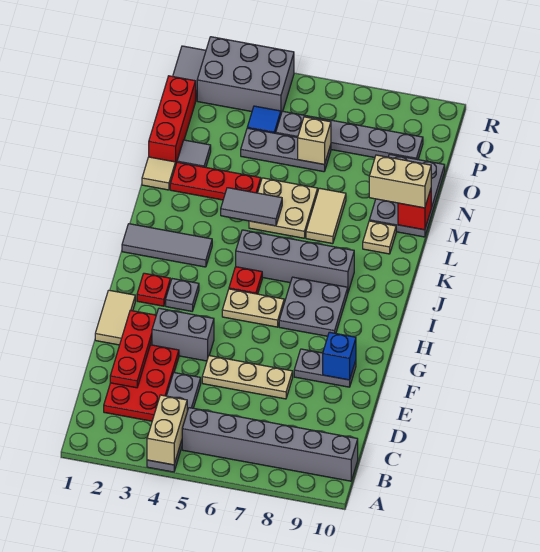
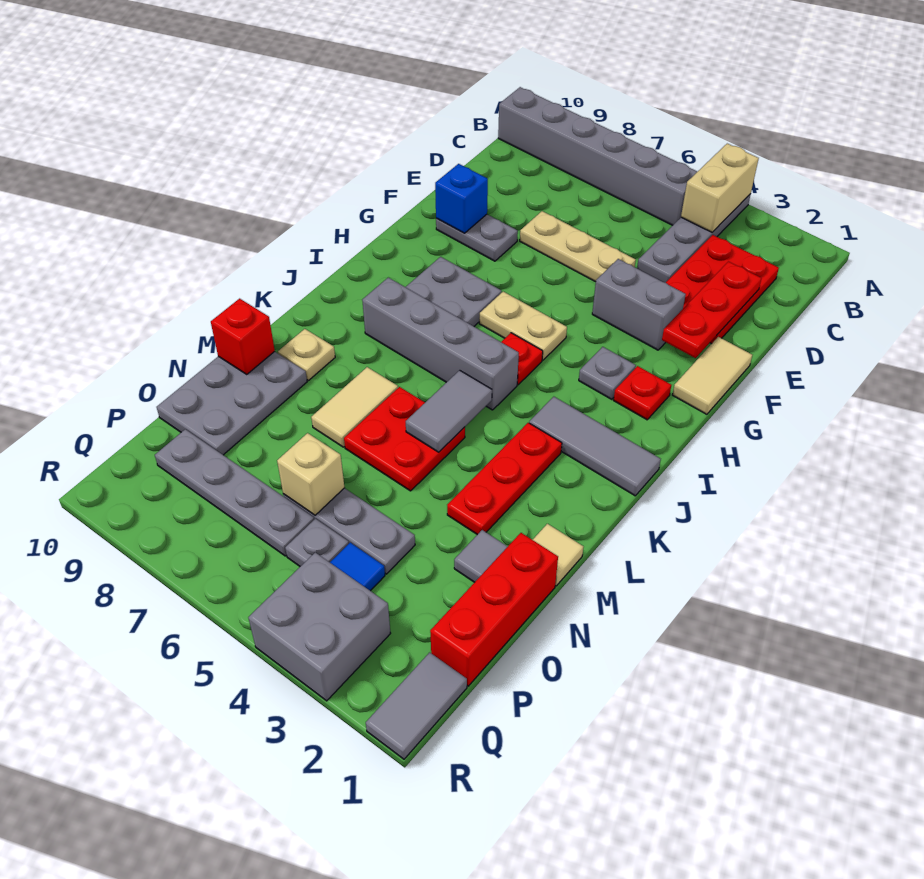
grey 1x2 tile [221,188,282,226] -> grey 1x2 tile turned to [406,370,492,452]
tan 2x2 plate [249,178,318,238] -> red 2x2 plate [344,387,465,491]
red 1x3 plate [170,162,261,200] -> red 1x3 plate turned to [447,423,562,535]
tan 1x2 brick [369,155,431,208] -> none
grey 2x3 brick [197,37,294,113] -> grey 2x2 brick [248,552,391,701]

